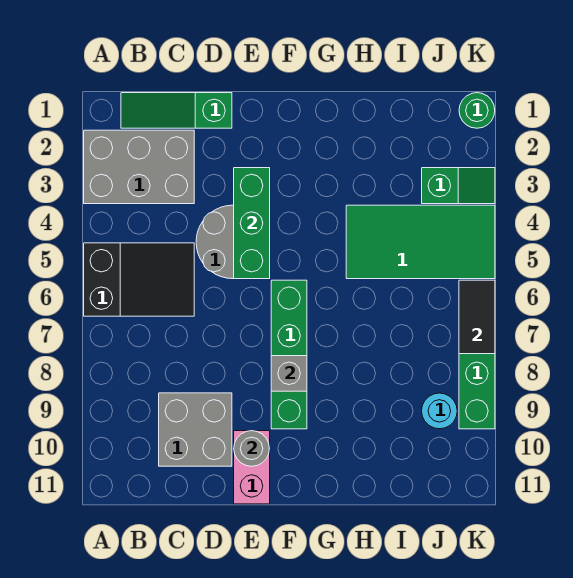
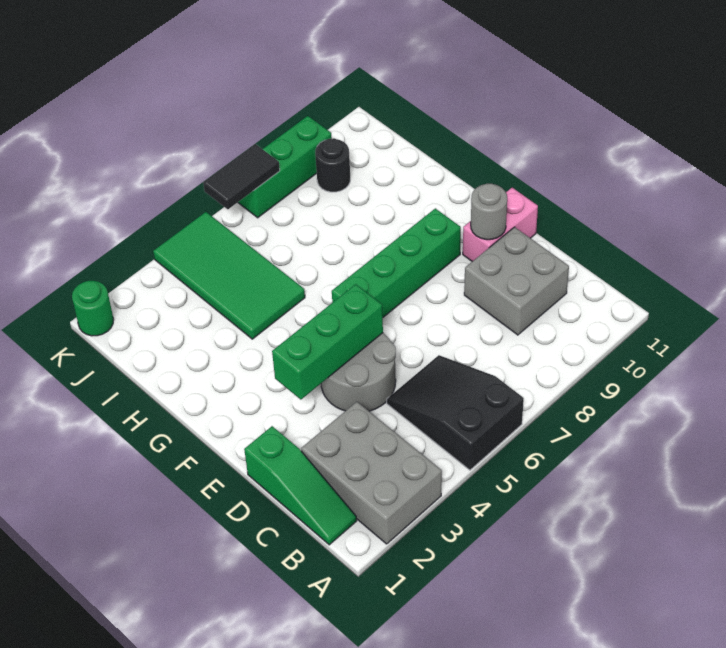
grey 1x1 brick [271,356,307,391] -> none
green 1x2 slope [422,168,495,204] -> none
cyan 1x1 round brick [422,393,457,429] -> black 1x1 round brick [315,138,350,192]

